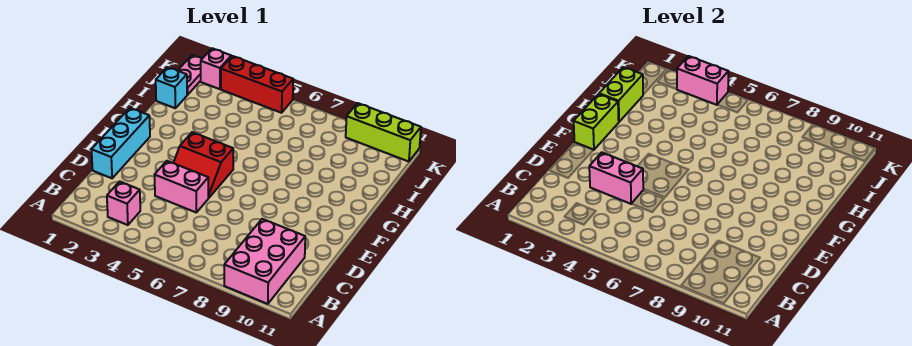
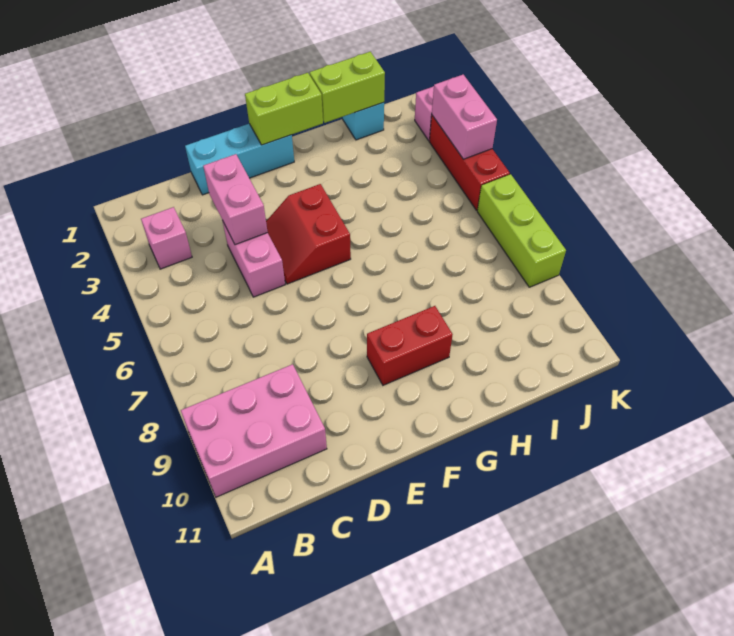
none -> red 1x2 brick [367,306,453,385]
pink 1x2 plate [178,55,202,95] -> none
lime 1x3 brick [346,103,421,162] -> lime 1x3 brick moved to [477,174,566,287]

